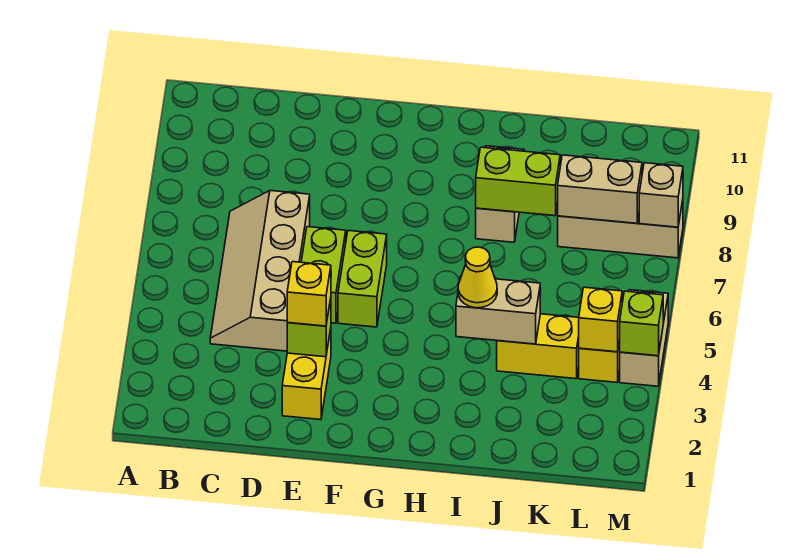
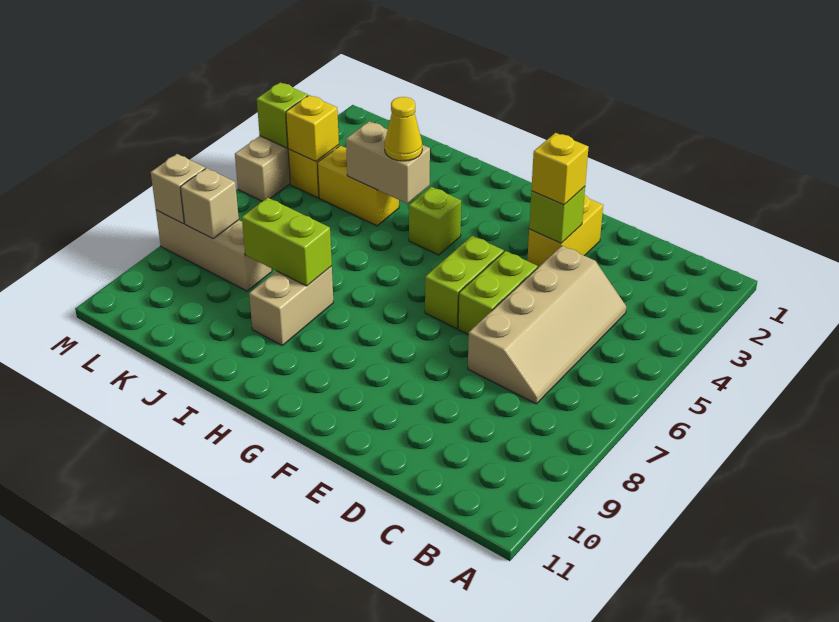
none -> lime 1x1 brick [409,187,461,255]
tan 1x2 brick [558,155,642,223] -> tan 1x1 brick [180,168,239,238]

